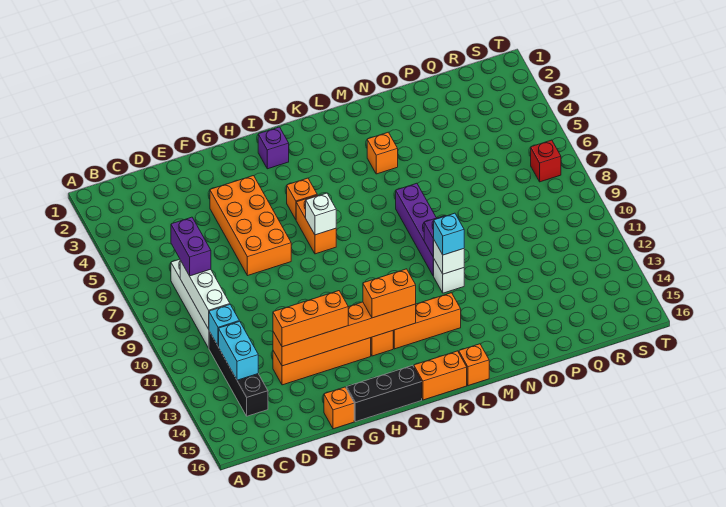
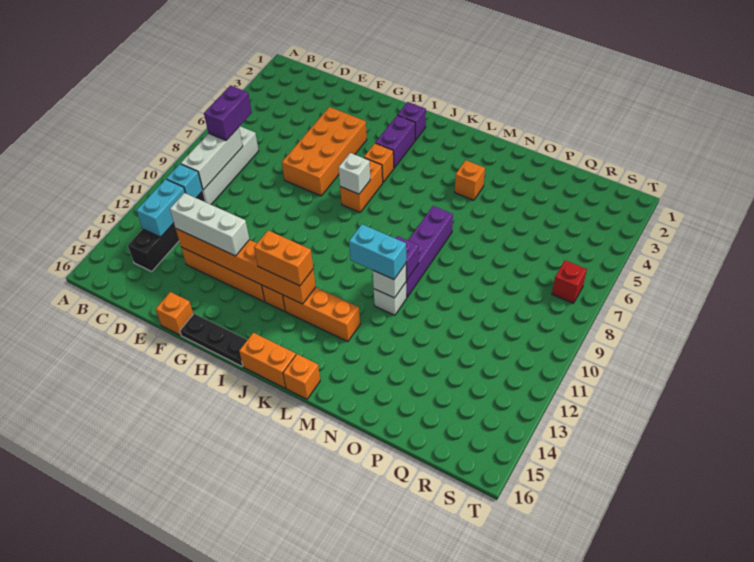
orange 1x3 brick [273,291,348,347] -> white 1x3 brick [170,193,249,256]
black 1x3 brick [346,365,422,422] -> black 1x3 plate [180,314,247,366]
none -> purple 1x2 brick [375,115,415,168]
cyan 1x1 brick [433,213,464,255] -> cyan 1x2 brick [349,224,406,280]

